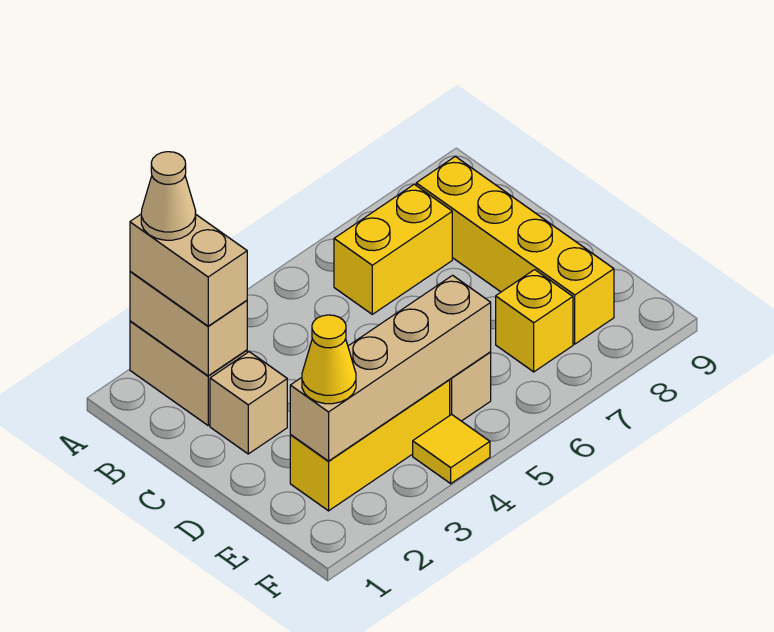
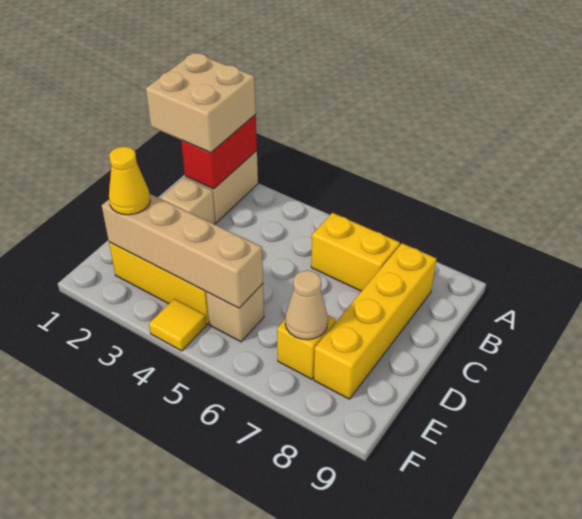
tan 1x2 brick [130,271,247,376] -> red 1x2 brick [181,115,257,189]
tan 1x2 brick [130,214,247,326] -> tan 2x2 brick [146,53,256,153]
tan 1x1 cone [141,152,196,240] -> tan 1x1 cone moved to [285,270,328,340]

